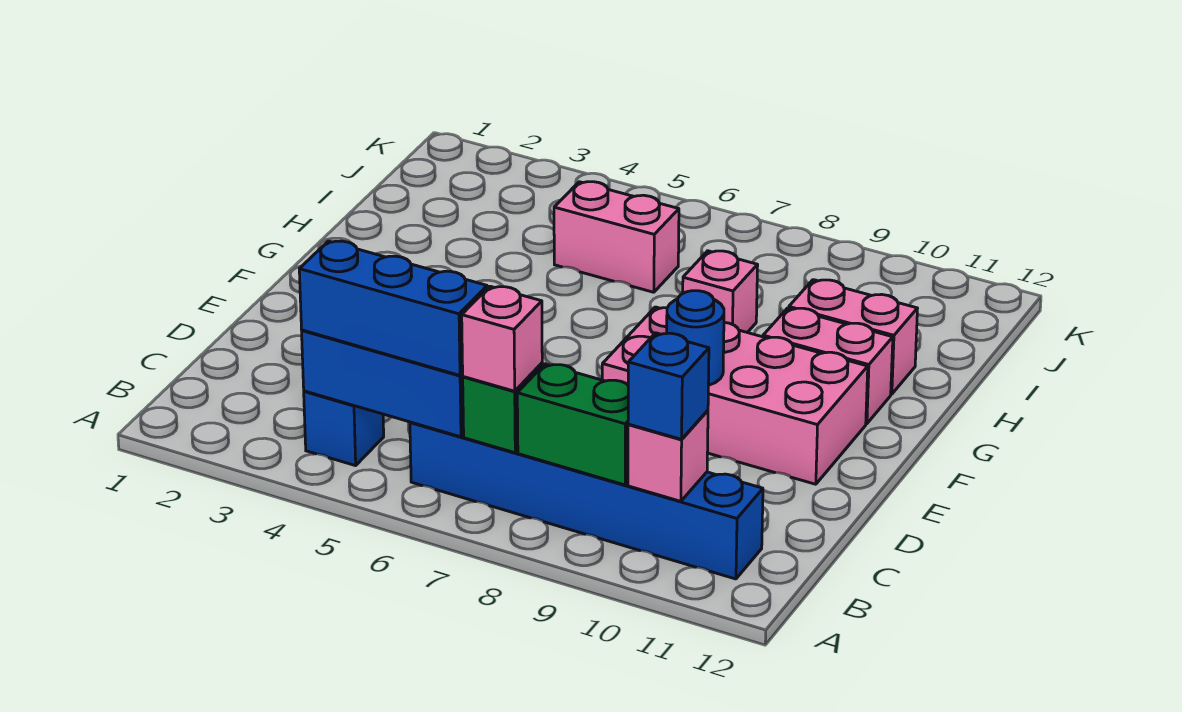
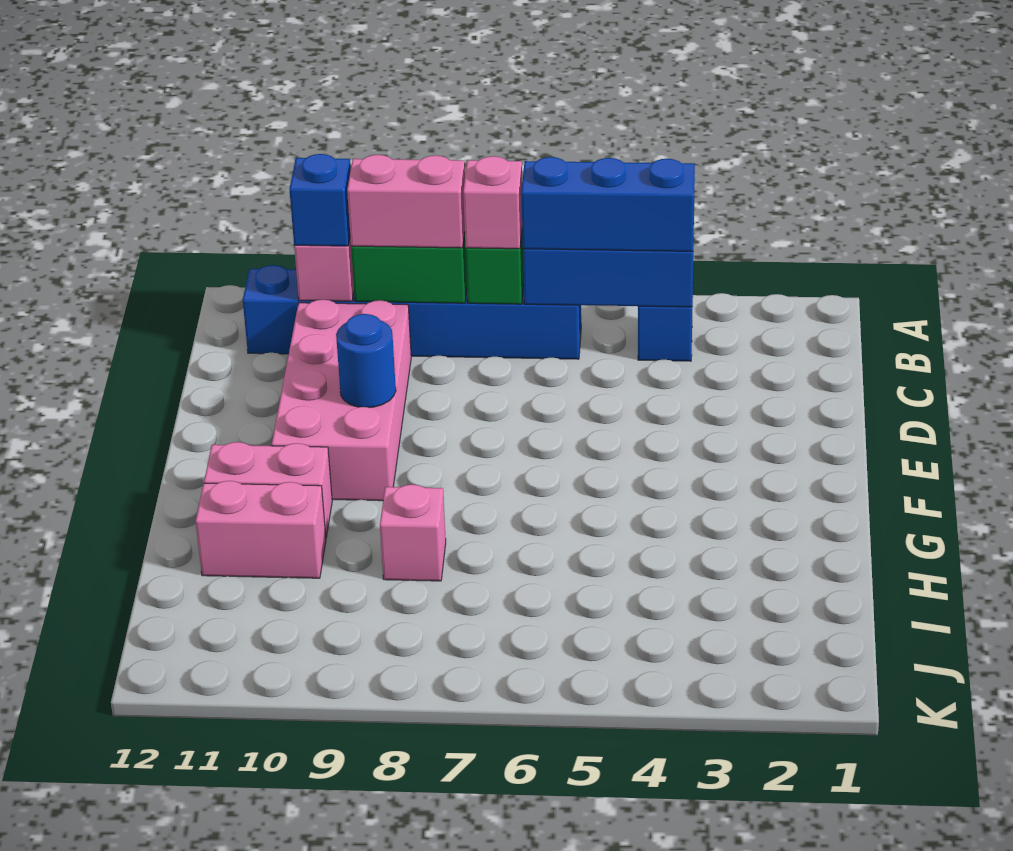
pink 2x4 brick [602,307,868,484] -> pink 2x4 brick turned to [272,299,411,501]
pink 1x2 brick [554,182,679,292] -> pink 1x2 brick moved to [347,155,465,248]

